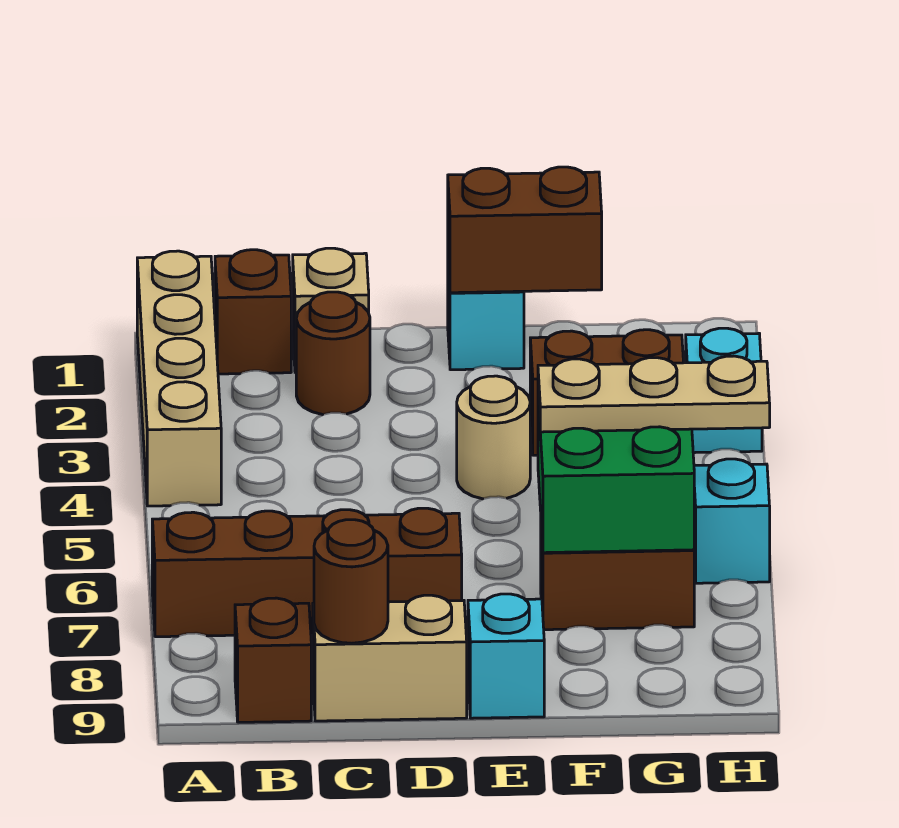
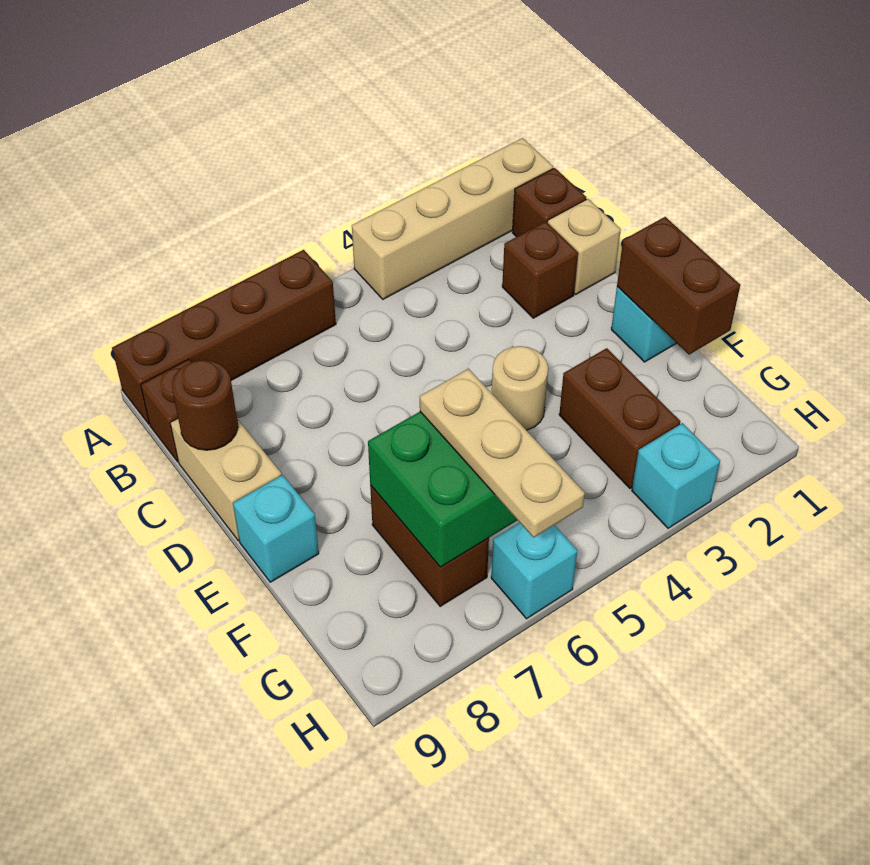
brown 1x4 brick [152,508,462,637] -> brown 1x4 brick turned to [112,250,336,424]
brown 1x1 round brick [296,292,370,415] -> brown 1x1 brick [502,221,578,318]

